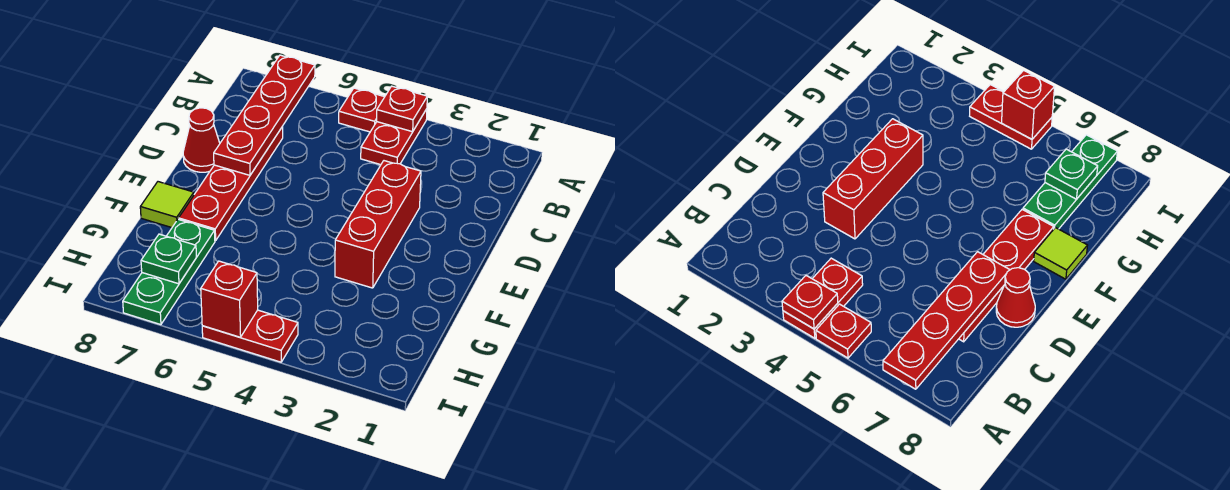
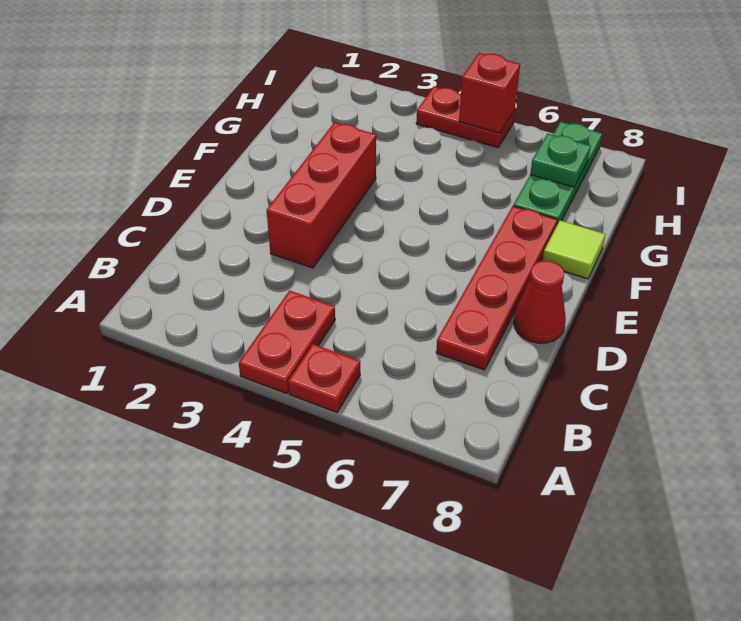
red 1x1 plate [377,86,427,132] -> none
red 1x4 plate [214,55,315,175] -> none

